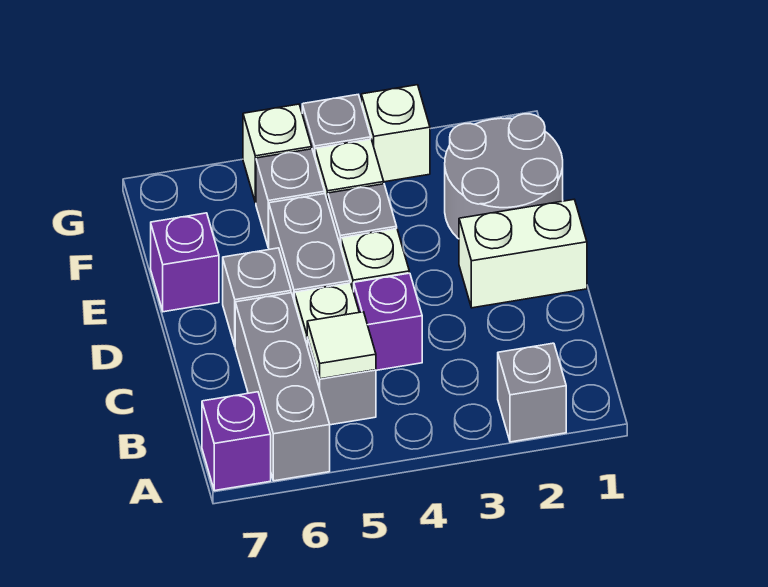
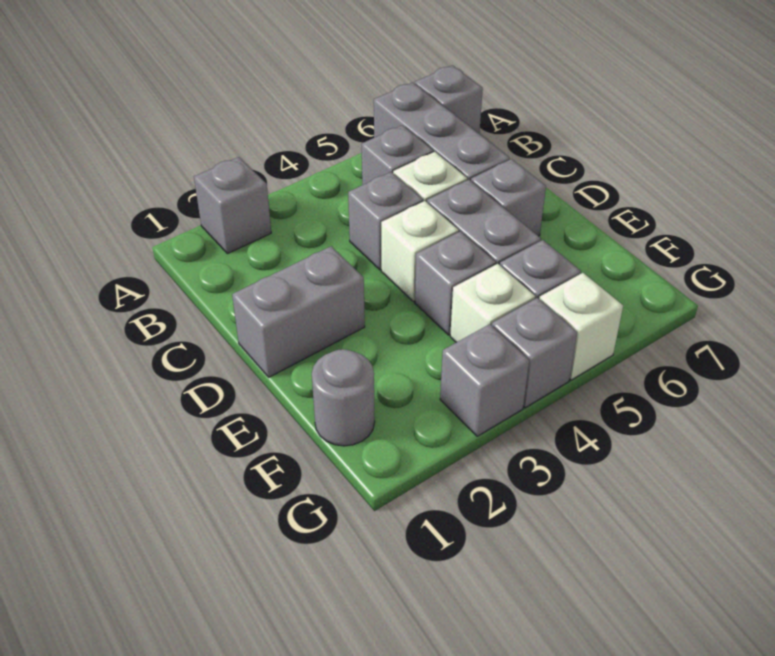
purple 1x1 brick [202,392,271,491] -> grey 1x1 brick [415,65,483,134]
white 1x1 tile [307,312,376,379] -> none
purple 1x1 brick [354,273,422,370] -> grey 1x1 brick [348,172,423,270]
white 1x2 brick [459,200,587,308] -> grey 1x2 brick [232,246,365,377]
grey 2x2 round brick [445,114,563,239] -> grey 1x1 round brick [312,349,375,446]
purple 1x1 brick [151,213,219,312] -> none
white 1x1 brick [361,85,430,182] -> grey 1x1 brick [440,324,529,436]

